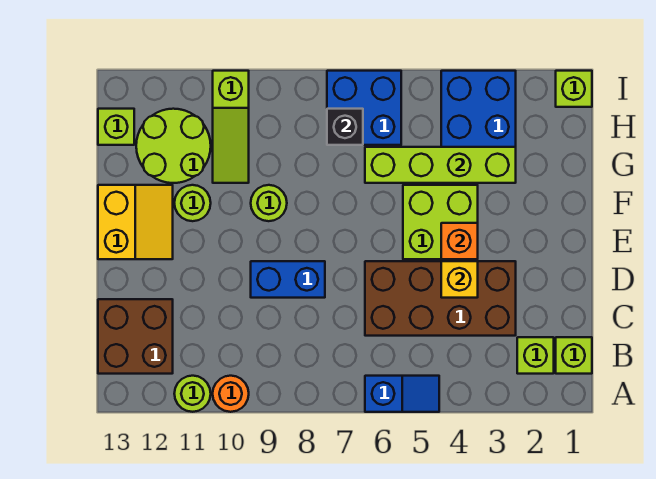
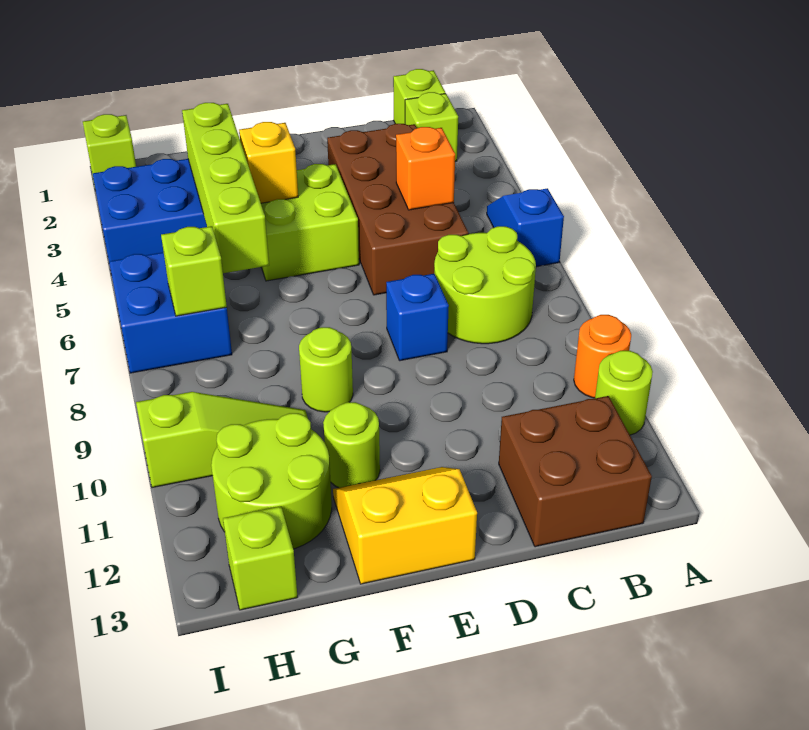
none -> lime 2x2 round brick [434,226,536,344]
yellow 1x1 brick [441,261,478,298] -> yellow 1x1 brick moved to [239,122,298,203]
blue 1x2 brick [251,261,325,298] -> blue 1x1 brick [386,274,449,361]
orange 1x1 brick [441,223,478,259] -> orange 1x1 brick moved to [396,127,455,210]
black 1x1 brick [327,109,363,145] -> lime 1x1 brick [161,226,227,316]

